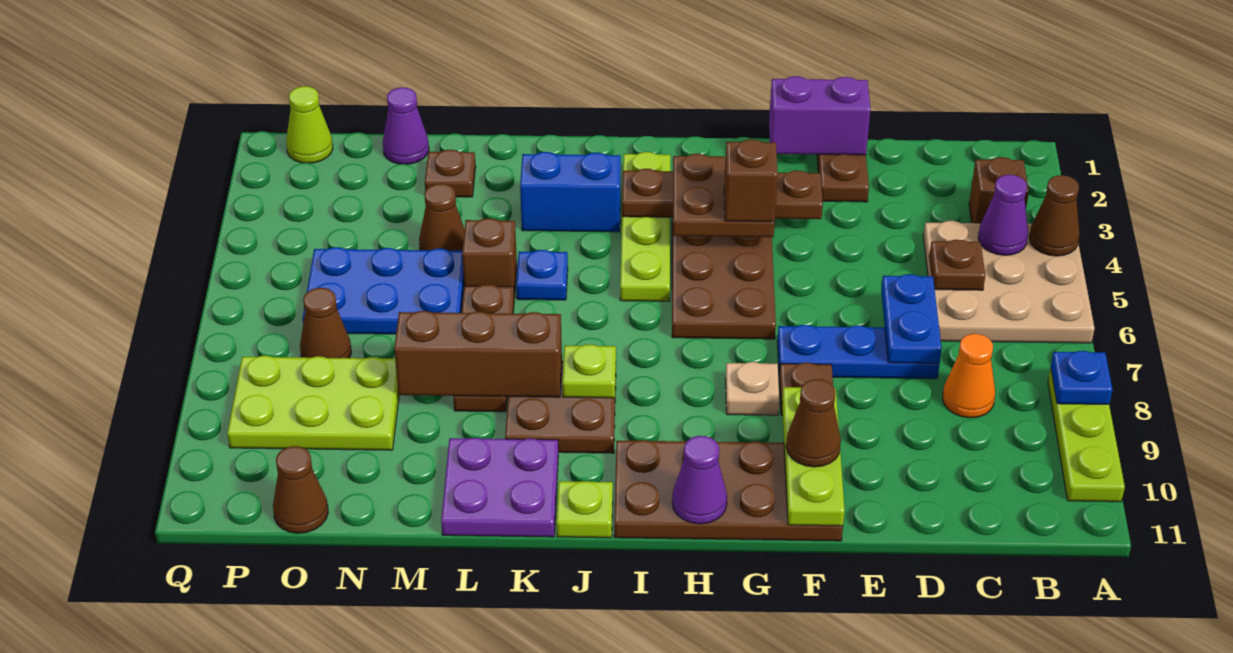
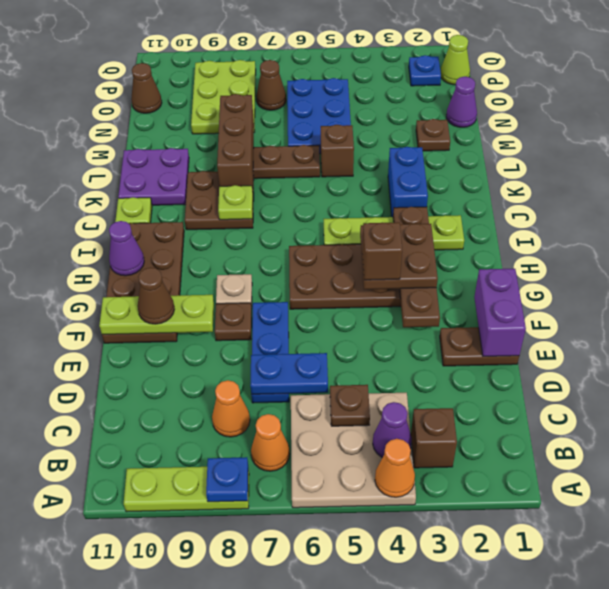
brown 1x1 cone [1029,175,1079,256] -> orange 1x1 cone [375,439,415,497]
none -> orange 1x1 cone [251,414,290,471]
blue 1x1 plate [516,250,568,300] -> blue 1x1 plate moved to [409,55,441,86]
brown 1x1 cone [419,184,465,251] -> none

